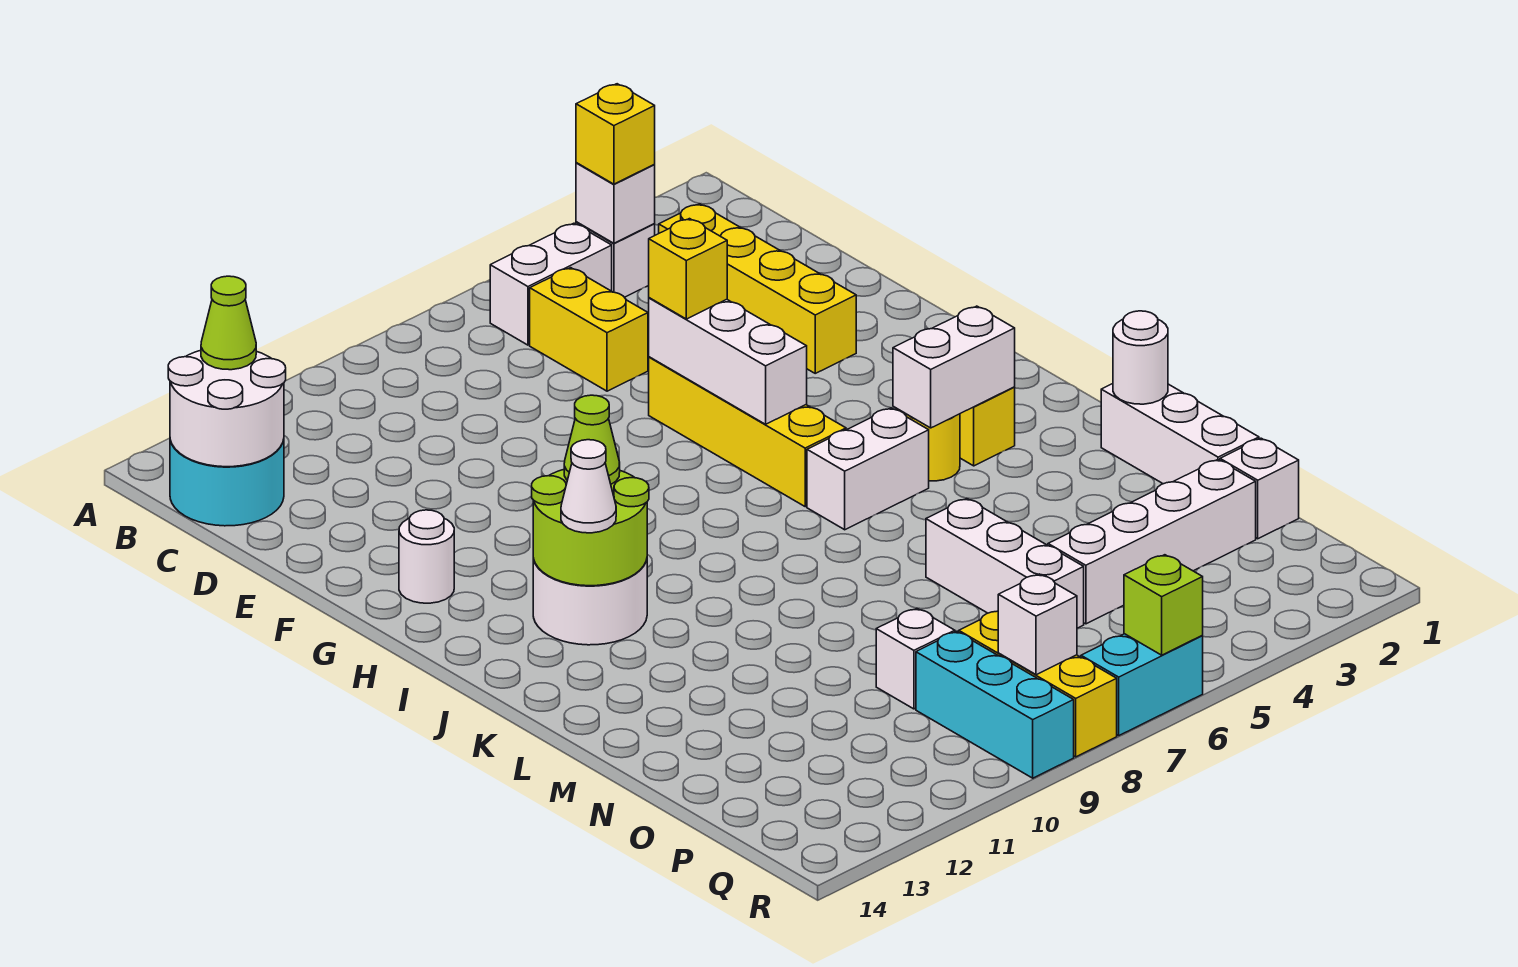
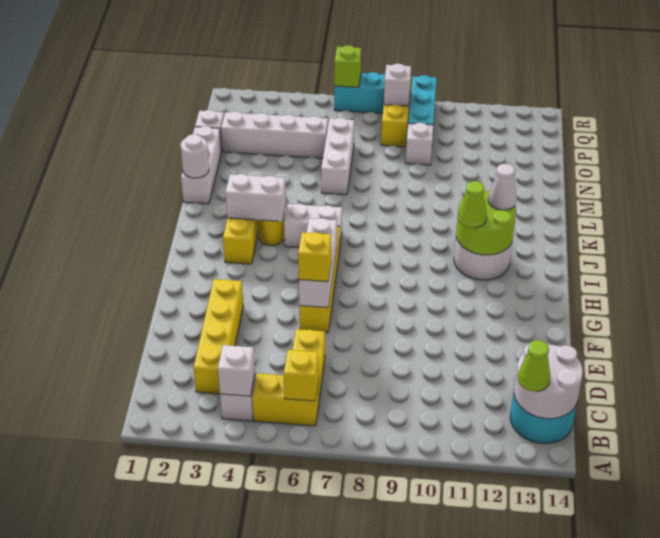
yellow 1x1 brick [576,84,655,184] -> yellow 1x1 brick moved to [284,350,319,401]
white 1x2 brick [490,223,612,345] -> yellow 1x2 brick [252,373,319,426]
white 1x1 round brick [399,510,454,603] -> none

